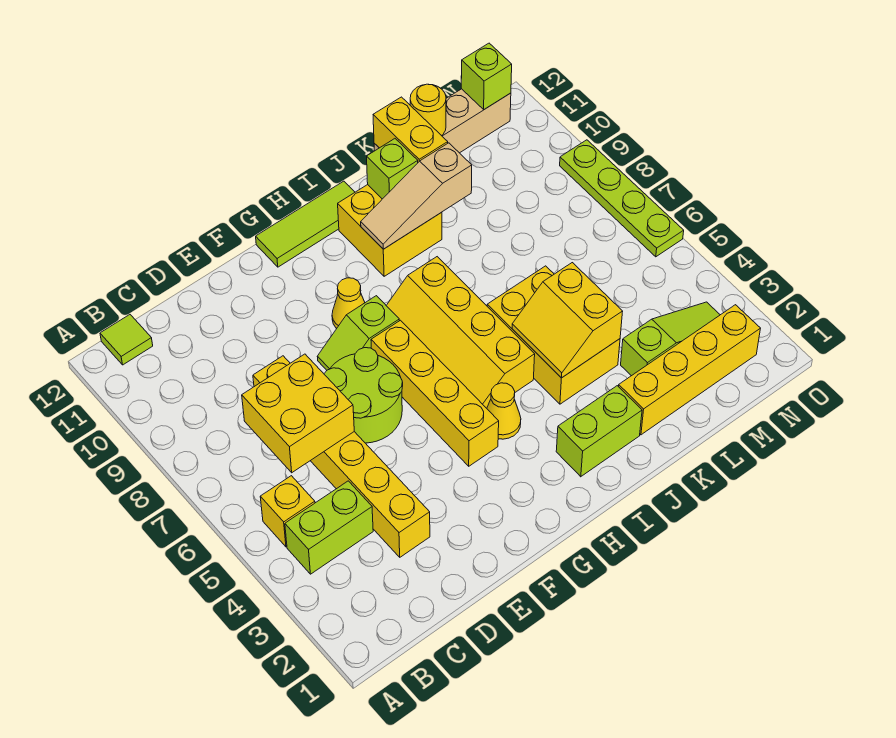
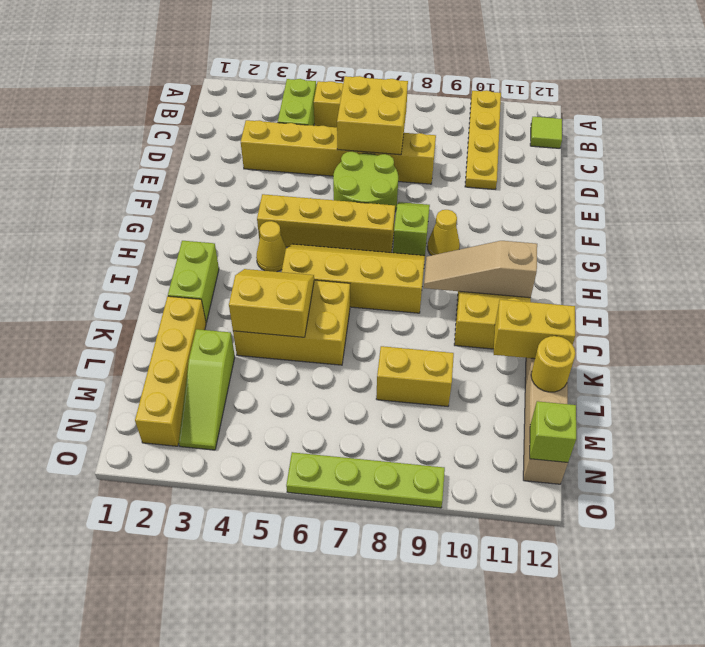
none -> yellow 1x4 plate [465,90,501,189]
lime 1x3 tile [256,181,355,267] -> none
tan 1x3 slope [361,143,472,249] -> tan 1x3 slope turned to [424,241,537,298]
lime 1x1 brick [367,139,418,199] -> none
none -> yellow 1x2 brick [376,346,454,406]

